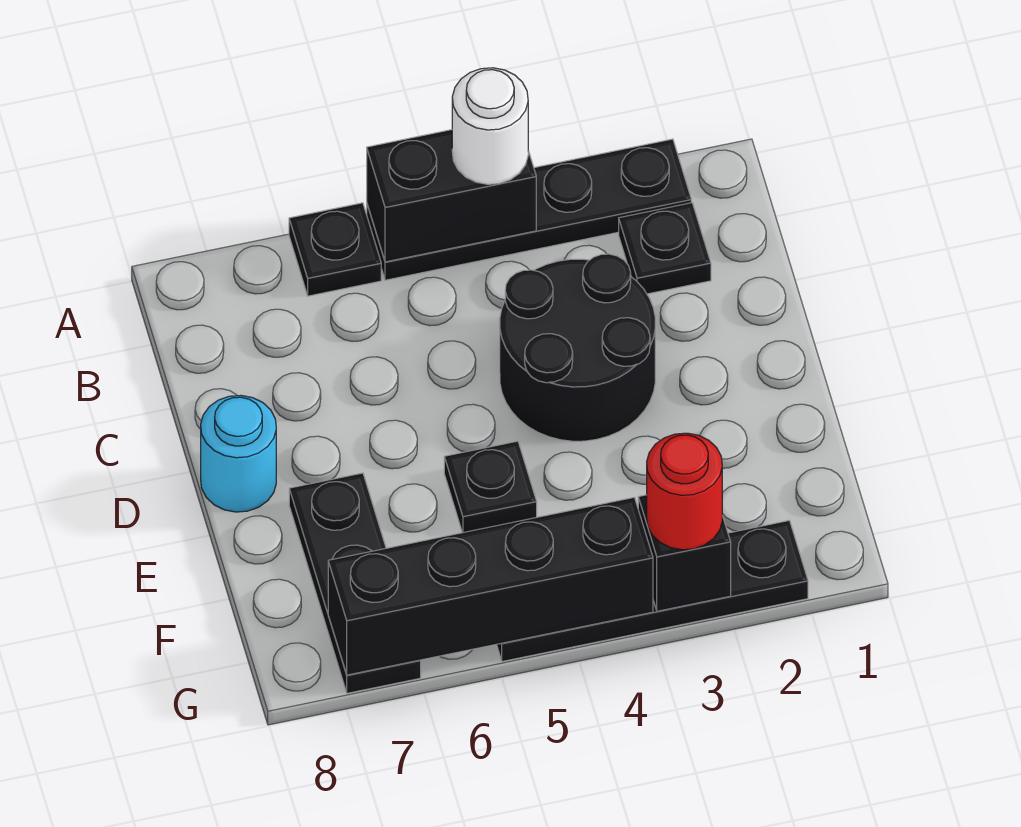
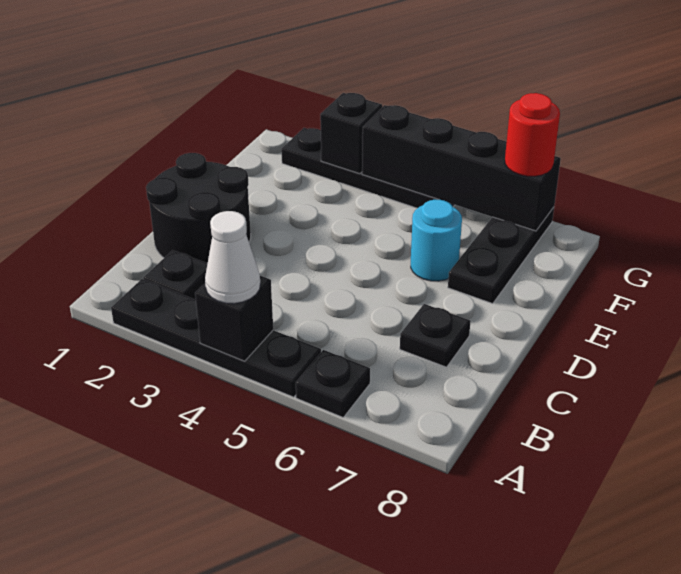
black 1x2 brick [367,130,536,262] -> black 1x1 brick [195,276,273,361]
white 1x1 round brick [452,68,528,184] -> white 1x1 cone [205,211,260,304]
black 2x2 round brick [500,254,655,441] -> black 2x2 round brick moved to [146,153,251,263]
cyan 1x1 round brick [201,396,276,512] -> cyan 1x1 round brick moved to [411,200,462,281]
black 1x1 plate [444,441,537,533] -> black 1x1 plate moved to [400,304,471,367]
red 1x1 round brick [647,433,722,550] -> red 1x1 round brick moved to [505,93,560,176]

